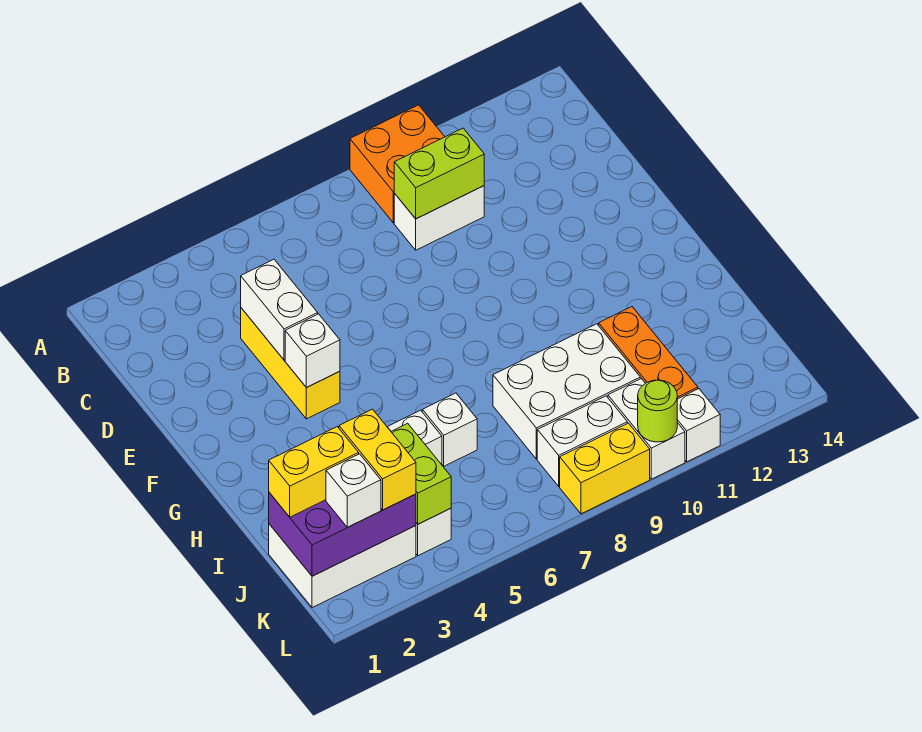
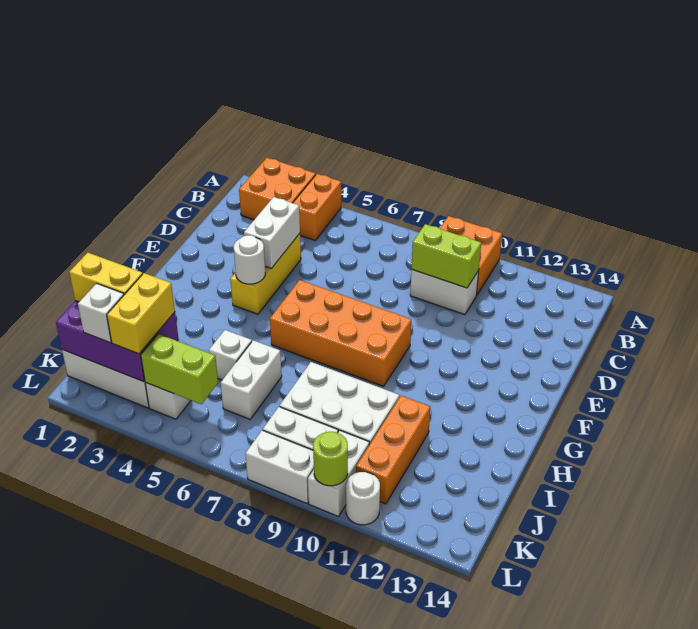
none -> orange 2x2 brick [239,158,316,220]
none -> orange 1x2 brick [293,174,341,241]
white 1x1 brick [285,314,340,388] -> white 1x1 round brick [234,235,265,284]
none -> orange 2x4 brick [270,280,411,386]
white 1x1 brick [422,393,477,466] -> white 1x2 brick [221,340,282,419]
lime 1x2 brick [391,423,451,524] -> lime 1x2 brick turned to [141,334,218,404]
yellow 1x2 brick [560,423,650,514] -> white 1x2 brick [245,430,314,503]
white 1x1 brick [677,389,720,462] -> white 1x1 round brick [346,472,380,525]

